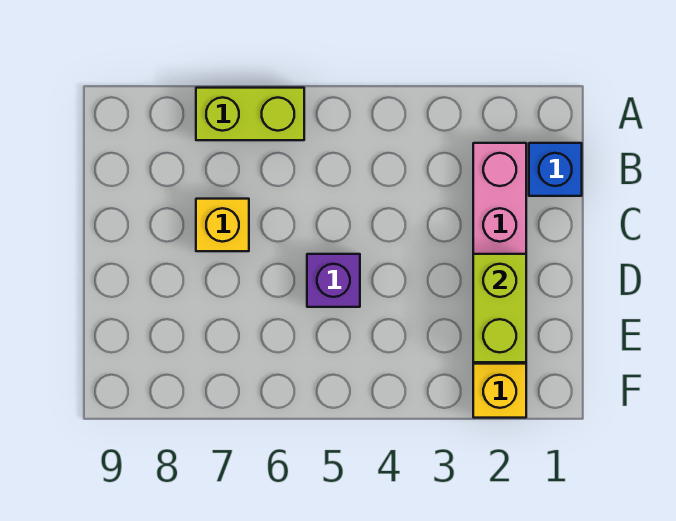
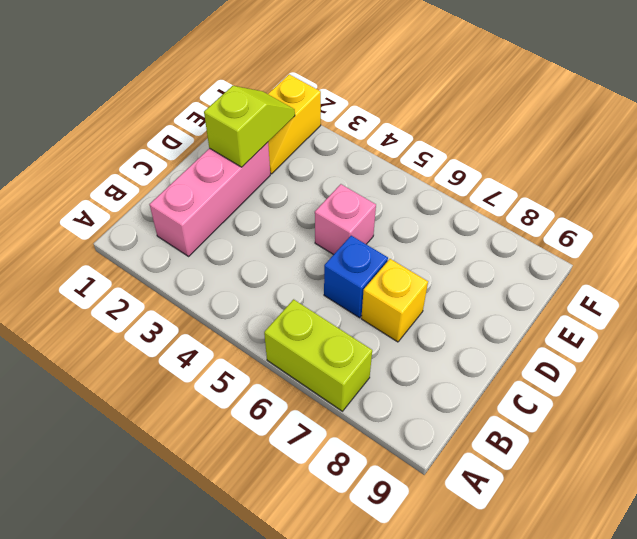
blue 1x1 brick [529,143,582,196] -> blue 1x1 brick moved to [324,236,388,318]
lime 1x2 brick [473,254,526,362] -> lime 1x2 slope [204,86,295,167]
purple 1x1 brick [307,254,360,307] -> pink 1x1 brick [315,184,376,255]

